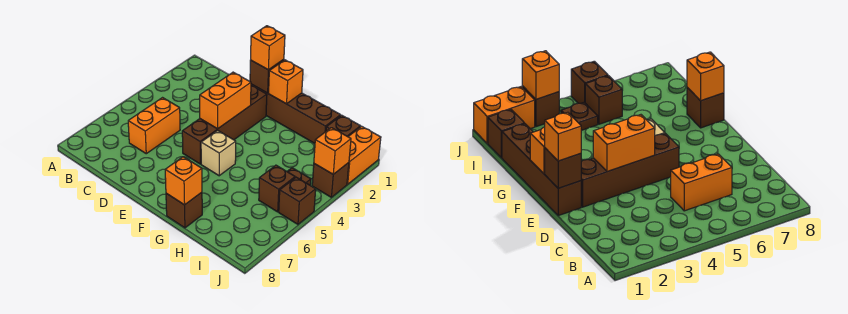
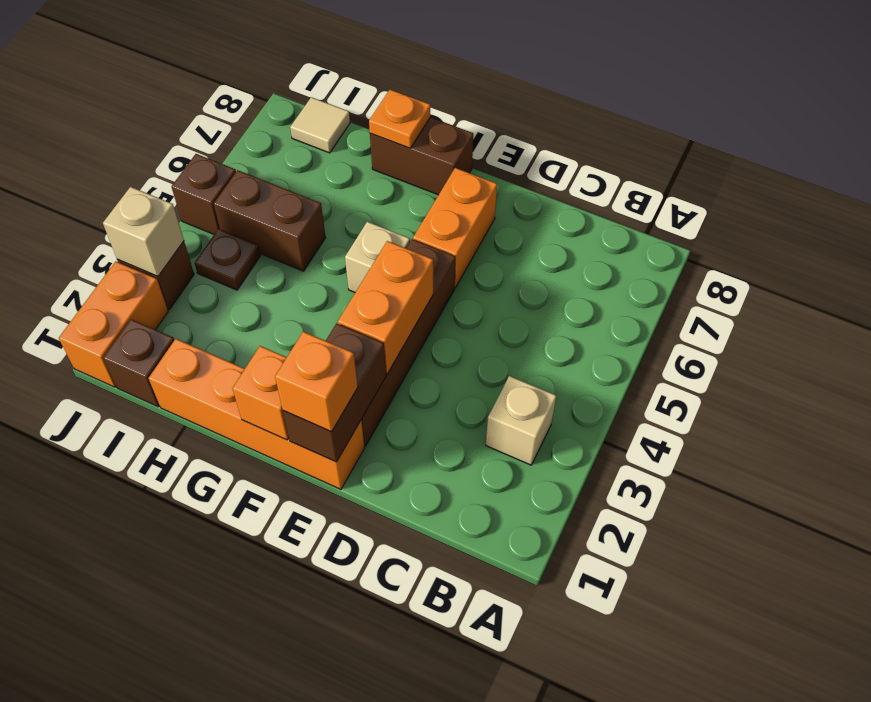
none -> tan 1x1 brick [486,376,556,465]
orange 1x2 brick [128,98,180,154] -> orange 1x2 brick moved to [413,168,497,288]
brown 1x4 brick [251,84,341,143] -> orange 1x4 brick [149,339,365,489]
brown 1x1 brick [250,59,284,93] -> brown 1x2 brick [283,323,386,462]
brown 1x1 brick [166,192,202,228] -> brown 1x2 brick [370,117,473,195]
orange 1x1 brick [165,157,202,205] -> orange 1x1 plate [369,90,430,148]
brown 1x1 brick [259,165,295,212] -> brown 1x2 brick [214,170,326,271]
none -> tan 1x1 tile [290,97,350,153]
orange 1x1 brick [314,128,351,174] -> tan 1x1 brick [103,187,184,276]

